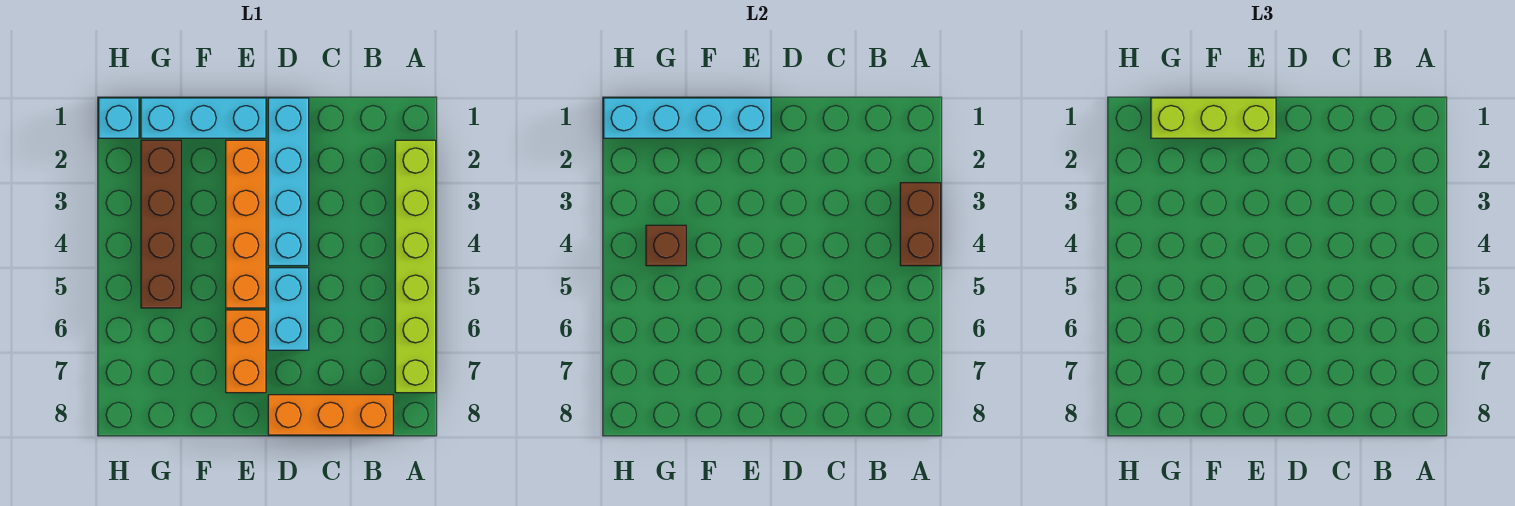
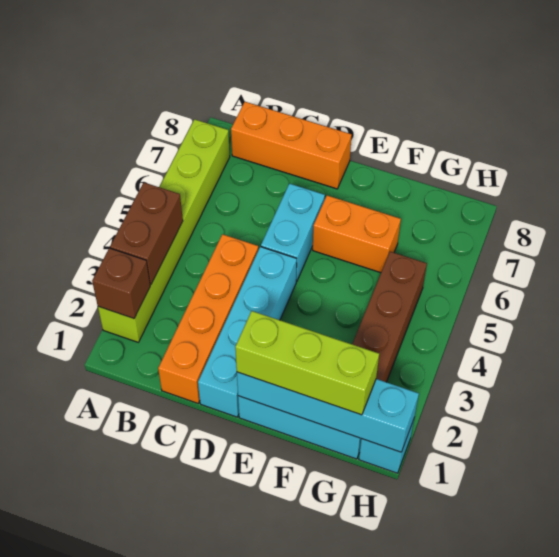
orange 1x4 brick [226,140,266,308] -> orange 1x4 brick moved to [158,234,258,403]
orange 1x2 brick [226,310,266,393] -> orange 1x2 brick turned to [313,195,401,273]
brown 1x1 brick [646,225,686,266] -> brown 1x1 brick moved to [92,248,150,319]

